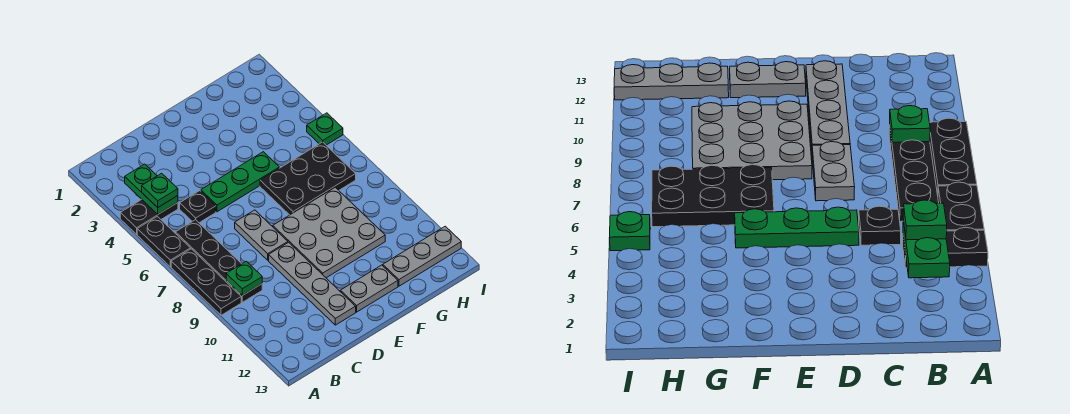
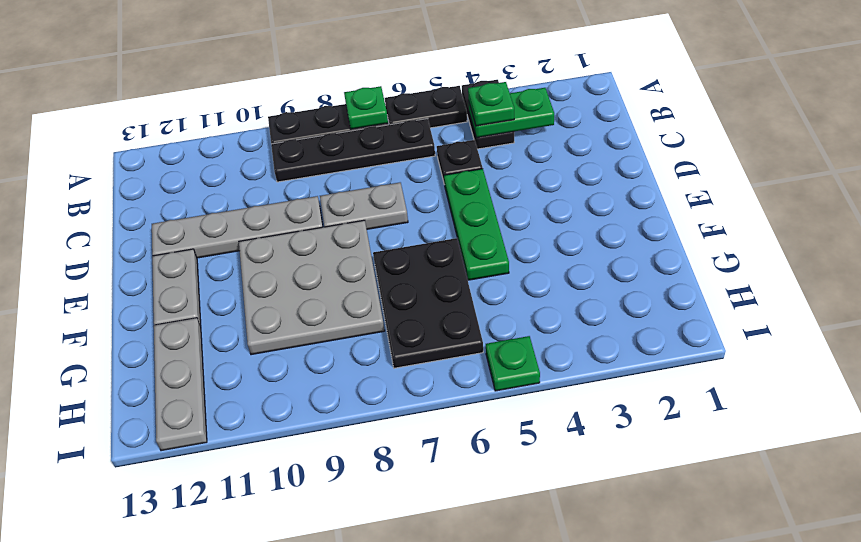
green 1x1 plate [226,261,262,296] -> green 1x1 plate moved to [344,86,388,129]

